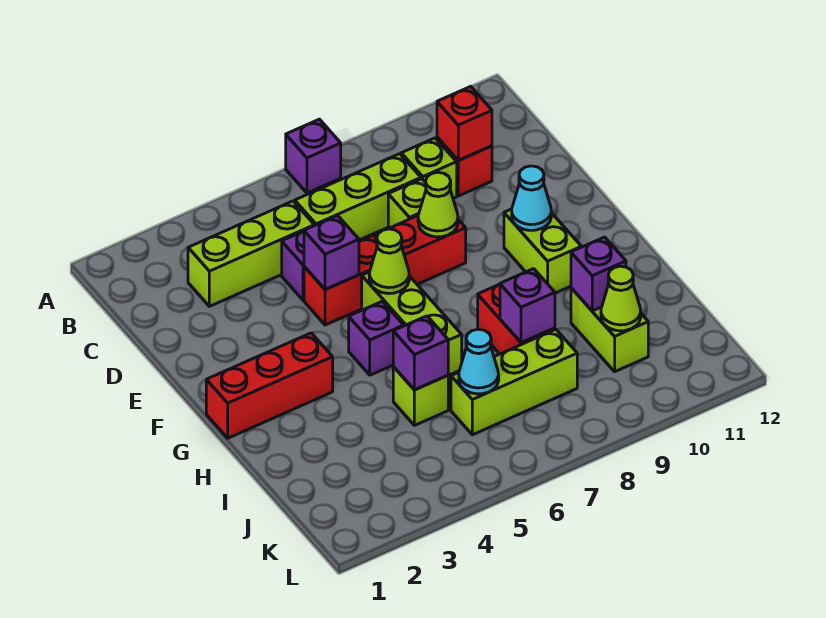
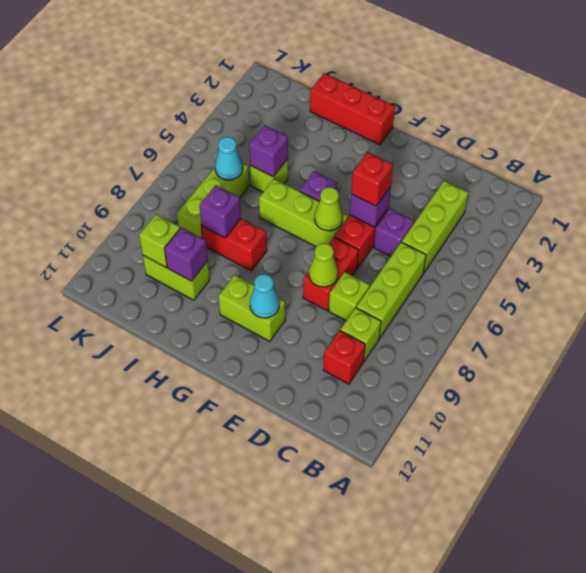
purple 1x1 brick [286,119,341,193] -> none
red 1x1 brick [437,87,492,160] -> red 1x1 brick moved to [351,152,393,206]
red 1x3 brick [206,333,333,438] -> red 1x3 brick turned to [310,73,395,145]
lime 1x1 cone [601,266,641,331] -> lime 1x1 brick [139,214,180,267]

